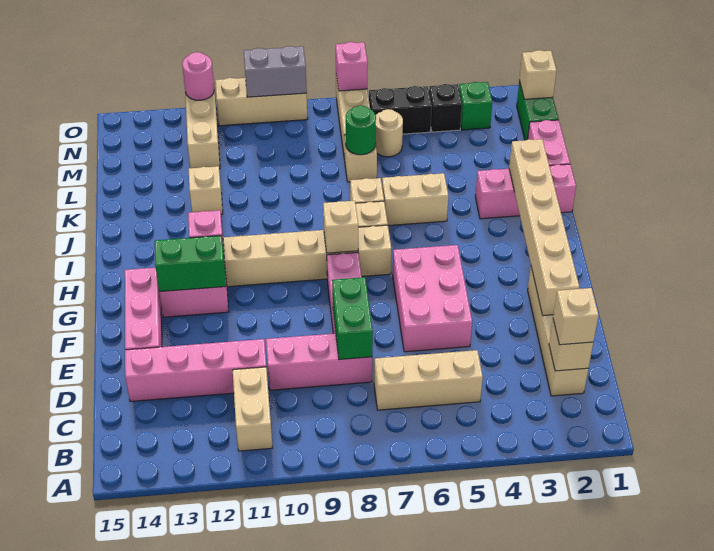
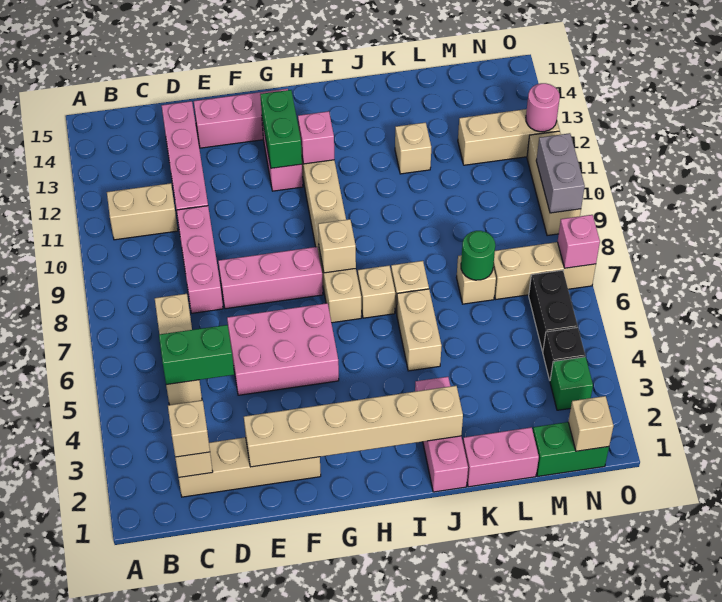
green 1x2 brick [332,277,373,360] -> green 1x2 brick moved to [159,325,234,385]
tan 1x1 round brick [376,109,403,157] -> none

